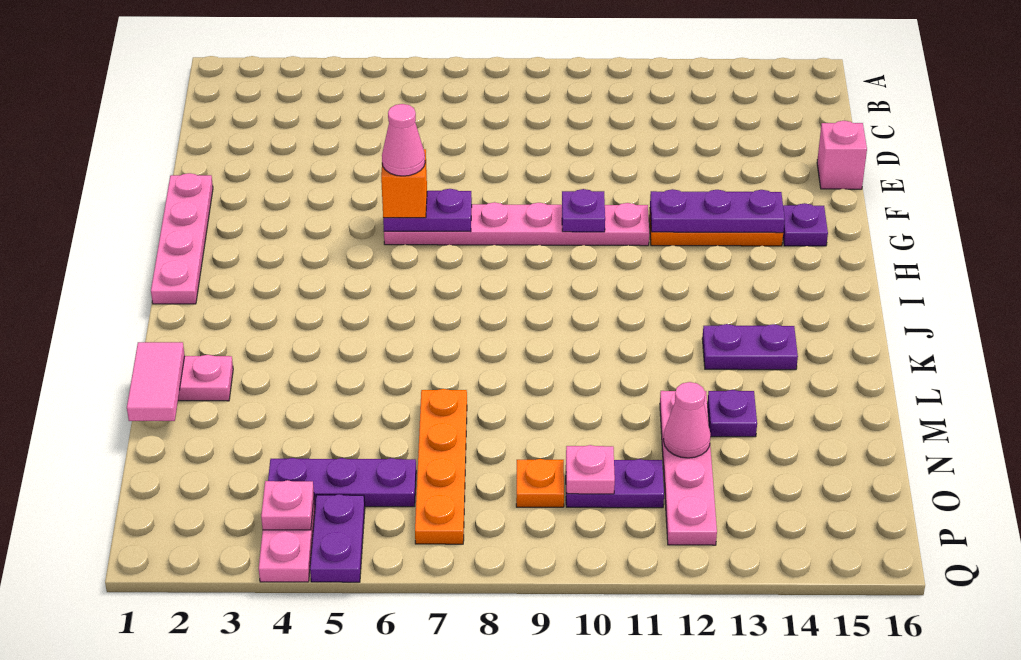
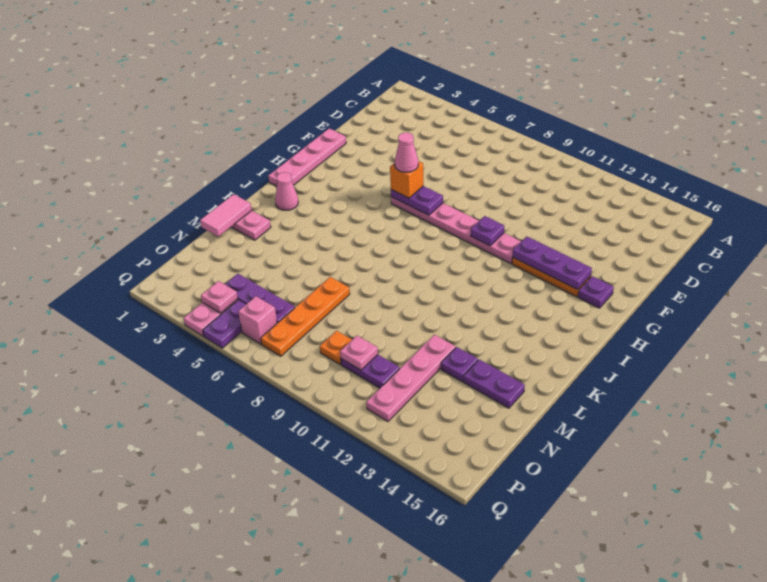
pink 1x1 brick [817,121,867,189] -> pink 1x1 brick moved to [238,296,277,344]
purple 1x2 plate [702,324,798,370] -> purple 1x2 plate moved to [463,359,525,408]
pink 1x1 cone [664,382,711,458] -> pink 1x1 cone moved to [275,172,298,210]

